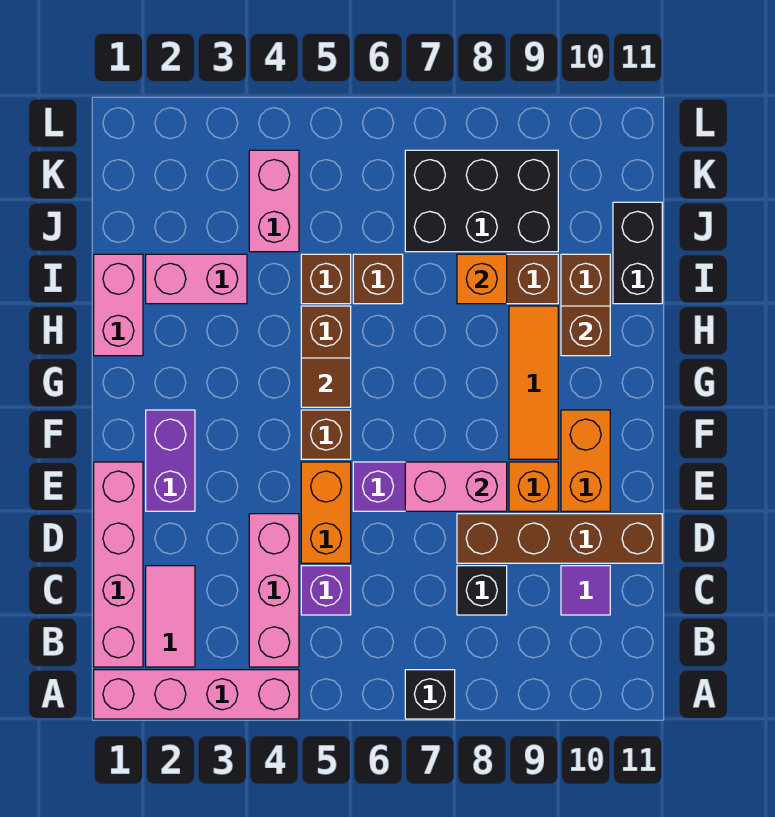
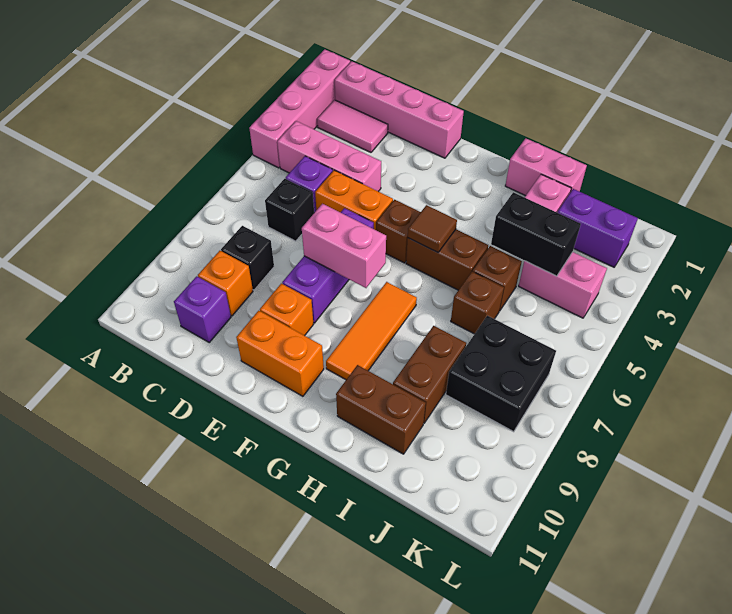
black 1x1 brick [405,670,455,719] -> black 1x1 brick moved to [265,179,314,241]
purple 1x1 tile [561,566,610,615] -> purple 1x1 brick [174,276,231,342]
brown 1x4 brick [457,514,662,563] -> none
purple 1x2 brick [146,410,195,511] -> purple 1x2 brick moved to [558,189,638,267]
pink 1x2 brick [405,462,507,511] -> pink 1x2 brick turned to [302,204,386,288]
orange 1x3 tile [509,306,558,459] -> orange 1x3 tile turned to [326,282,417,380]
brown 1x1 brick [561,306,610,356] -> none
orange 1x1 brick [457,254,507,304] -> orange 1x1 brick moved to [198,251,253,316]
black 1x2 brick [613,202,662,304] -> black 1x2 brick moved to [491,192,581,276]
black 2x3 brick [405,150,558,252] -> black 2x2 brick [446,316,556,432]

